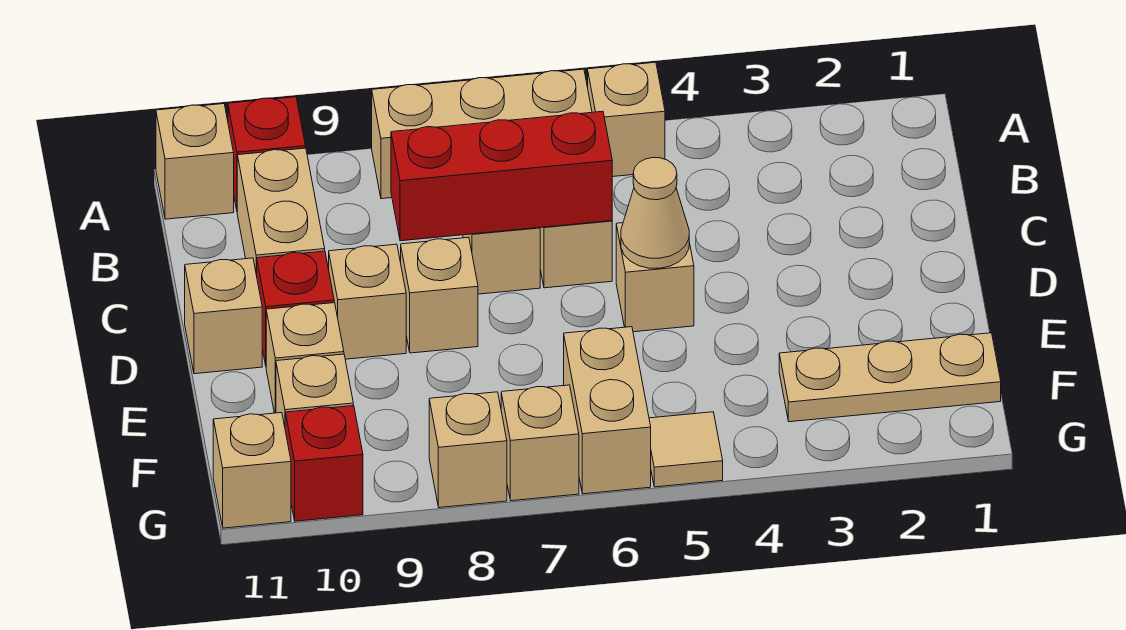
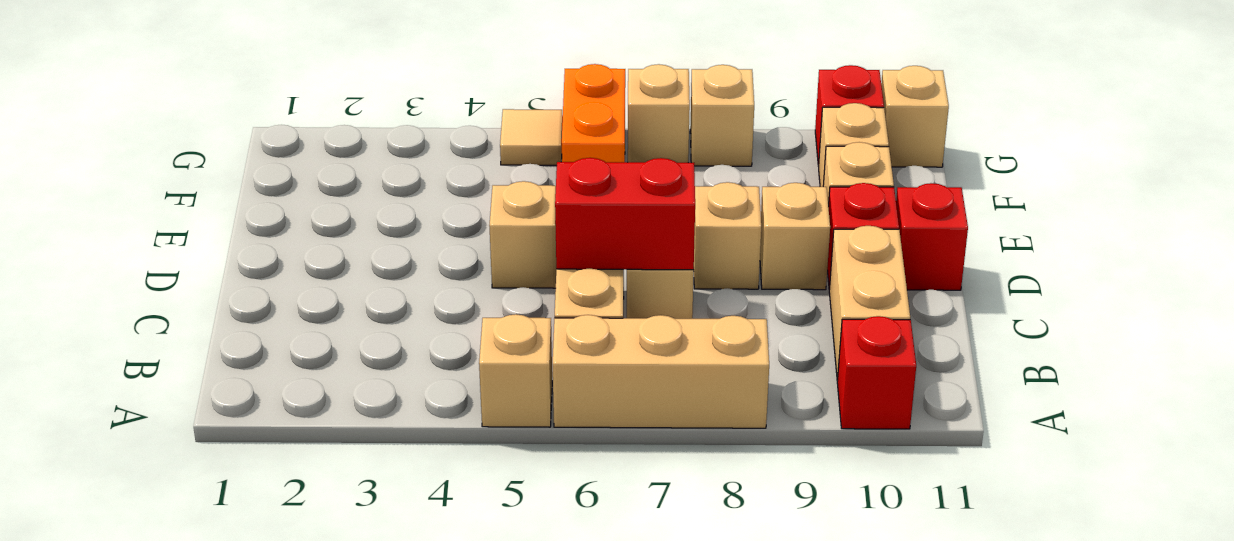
tan 1x1 brick [156,104,234,219] -> none
red 1x3 brick [391,111,612,241] -> red 1x2 brick [555,158,695,270]
tan 1x1 cone [621,158,689,268] -> none
tan 1x1 brick [185,258,262,374] -> red 1x1 brick [896,183,968,290]
tan 1x3 plate [779,333,1001,422] -> none
tan 1x2 brick [564,327,651,494] -> orange 1x2 brick [562,64,625,162]

